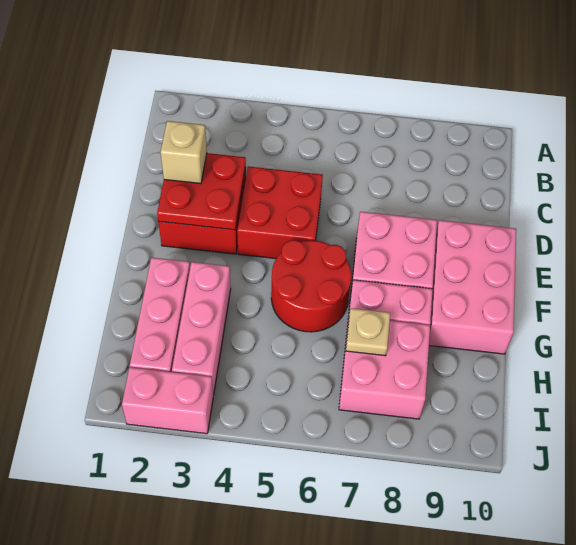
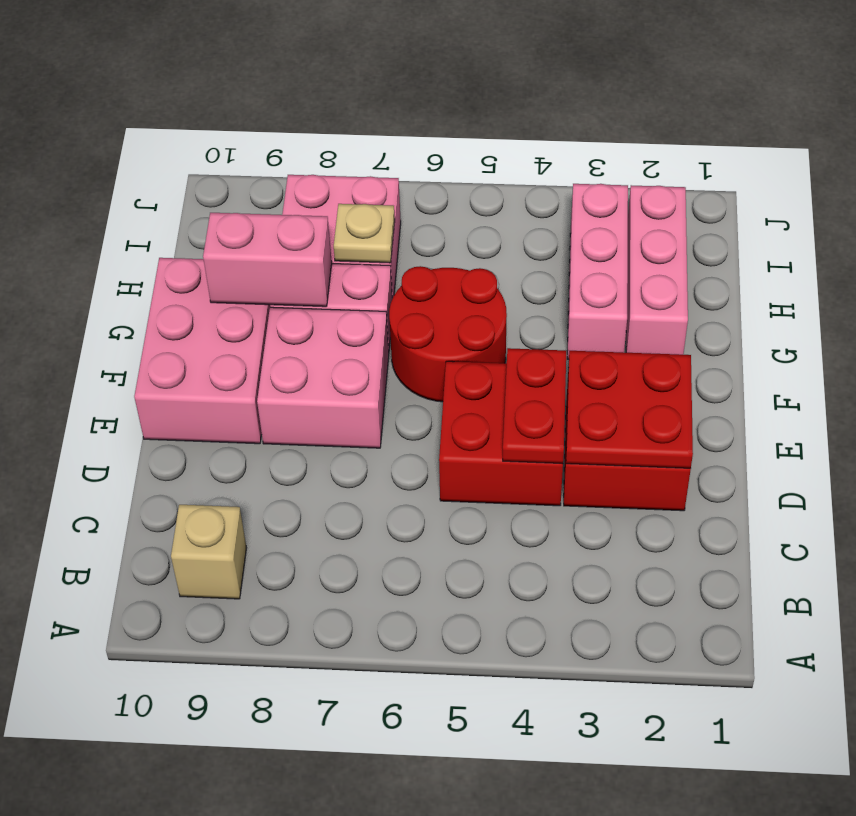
tan 1x1 brick [161,121,207,184] -> tan 1x1 brick moved to [171,505,246,599]
none -> red 1x2 plate [503,348,566,464]
pink 1x2 brick [122,367,213,434] -> pink 1x2 brick moved to [203,213,332,307]

